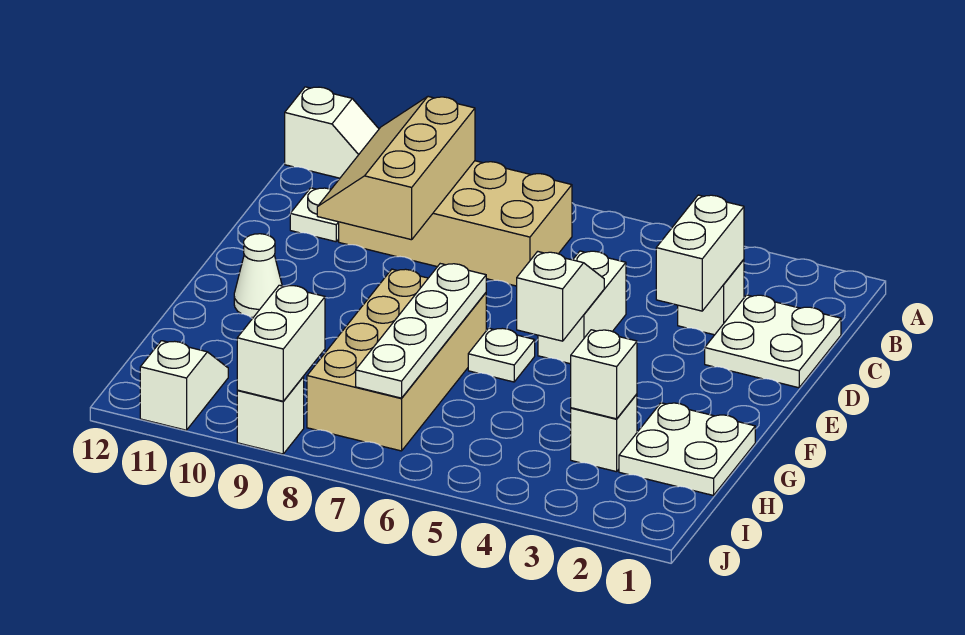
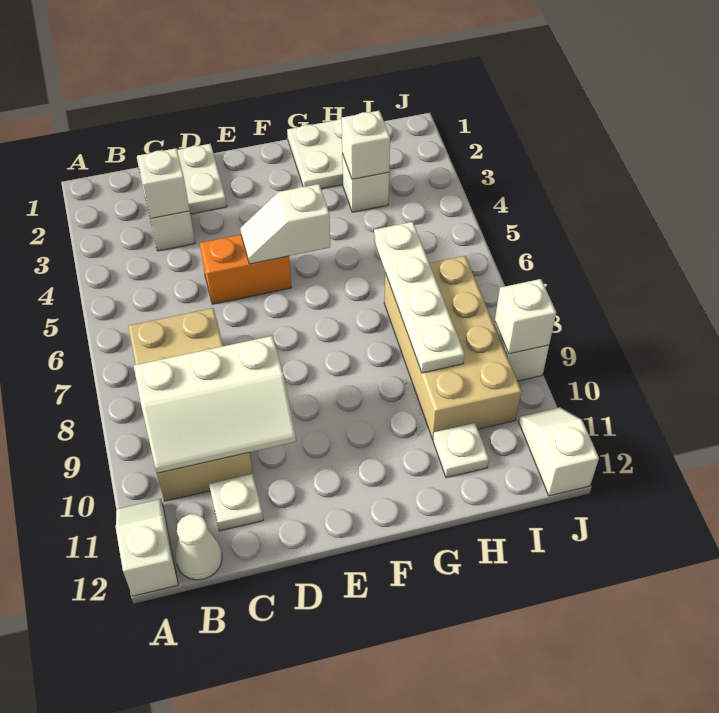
tan 2x3 slope [317,97,475,240] -> white 2x3 slope [134,336,296,473]
white 1x2 brick [656,195,744,311] -> white 1x1 brick [137,148,190,219]
white 1x2 brick [538,251,626,364] -> orange 1x2 brick [200,235,291,304]
white 1x1 plate [468,328,535,382] -> white 1x1 plate moved to [433,423,489,478]
tan 2x4 brick [307,269,486,451] -> tan 2x4 brick turned to [384,256,521,439]
white 1x4 plate [356,264,486,398] -> white 1x4 plate turned to [374,222,465,373]
white 1x1 cone [234,234,282,317] -> white 1x1 cone moved to [175,514,222,580]
white 1x2 brick [237,285,325,401] -> white 1x1 brick [495,279,556,354]
white 1x2 slope [140,341,228,430] -> white 1x2 slope turned to [519,407,599,496]

